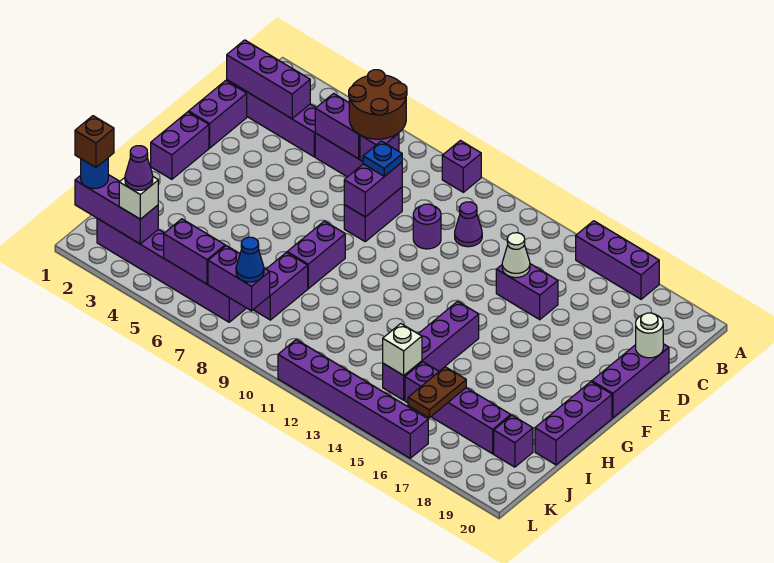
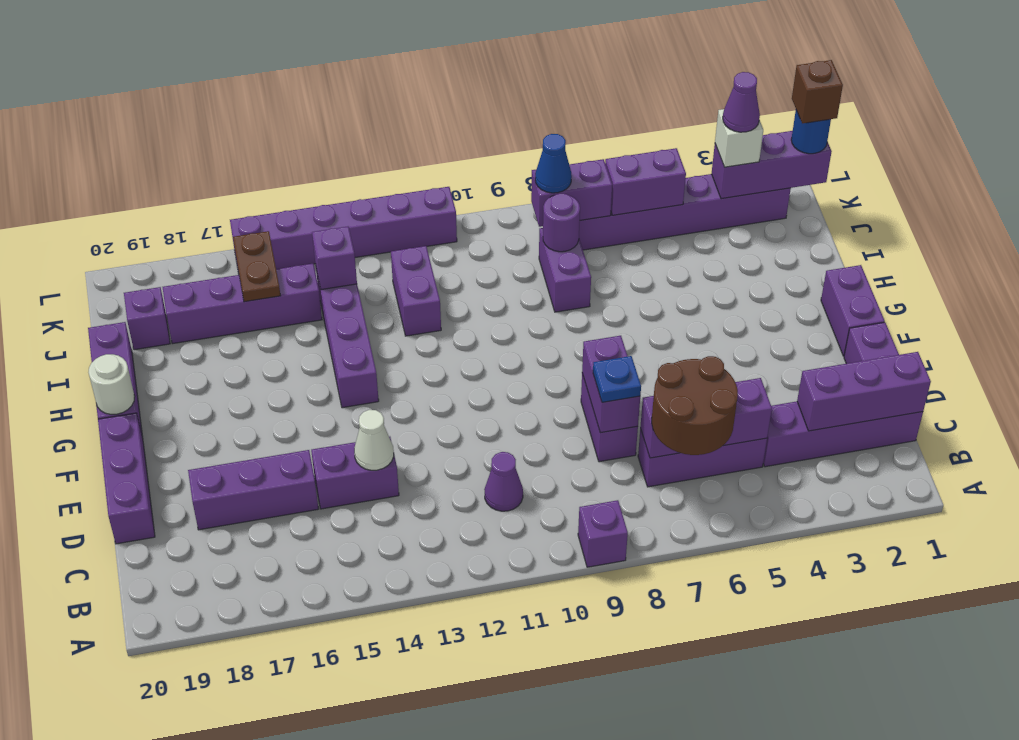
purple 1x3 brick [576,221,659,299] -> purple 1x3 brick moved to [188,450,318,530]
purple 1x1 round brick [413,204,441,249] -> purple 1x1 round brick moved to [543,194,580,252]
white 1x1 round brick [636,313,663,358] -> white 1x1 round brick moved to [88,354,135,414]
purple 1x2 brick [287,221,345,289] -> purple 1x2 brick moved to [391,246,441,336]
white 1x1 brick [383,324,422,375] -> purple 1x1 brick [312,227,357,290]

